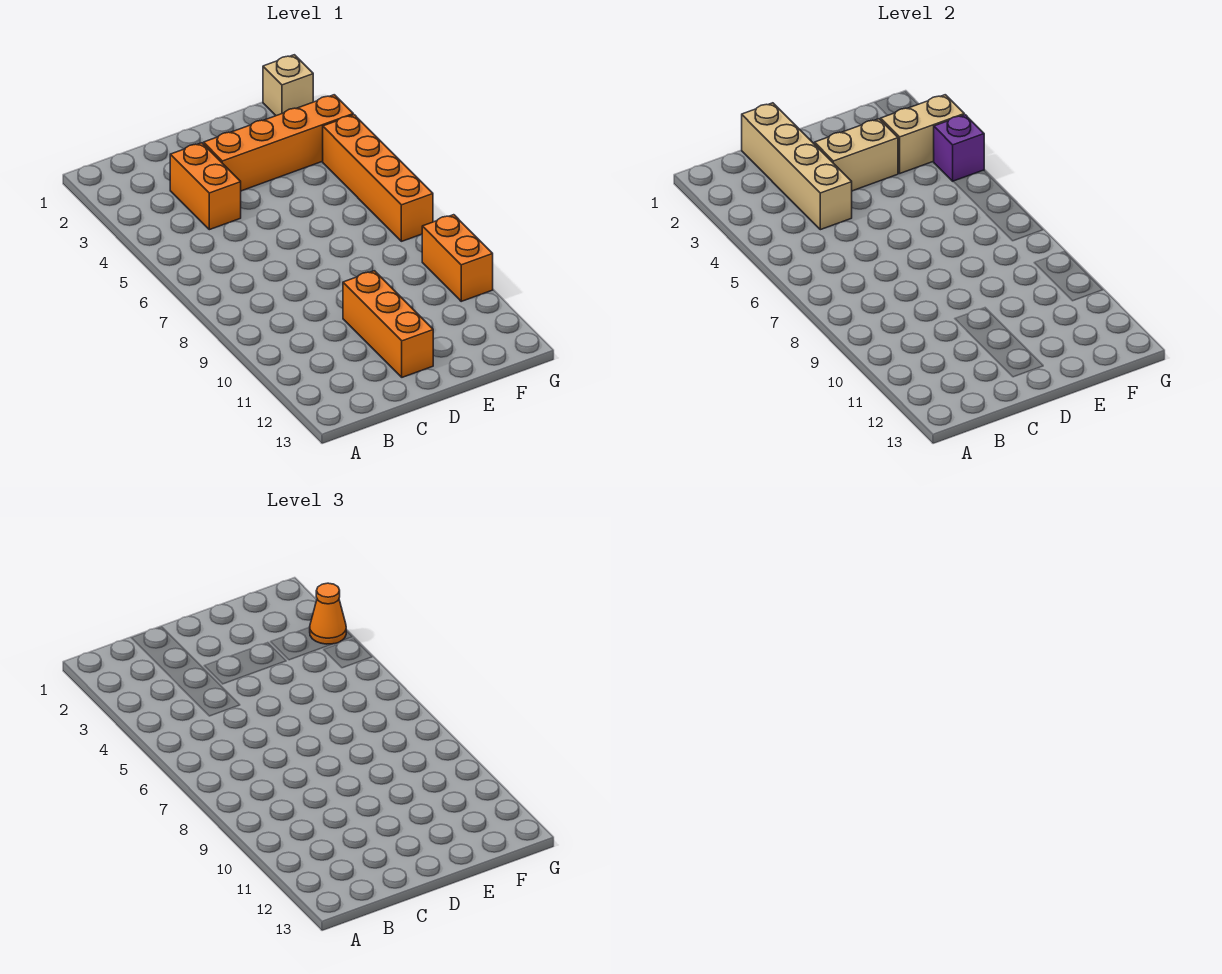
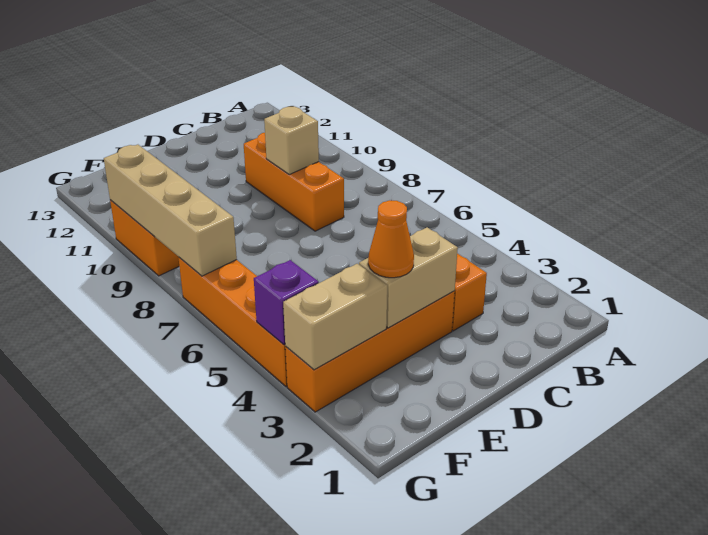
tan 1x4 brick [742,103,852,230] -> tan 1x4 brick moved to [104,145,237,276]
orange 1x3 brick [343,271,433,377] -> orange 1x3 brick moved to [244,133,344,231]
tan 1x1 brick [263,55,313,116] -> tan 1x1 brick moved to [264,107,319,174]
orange 1x1 cone [310,583,346,644] -> orange 1x1 cone moved to [368,200,414,278]

